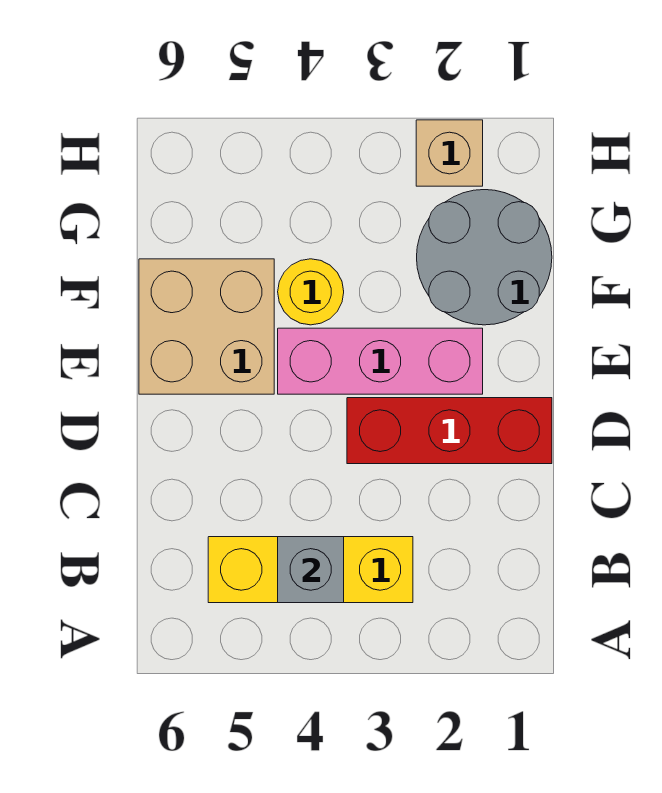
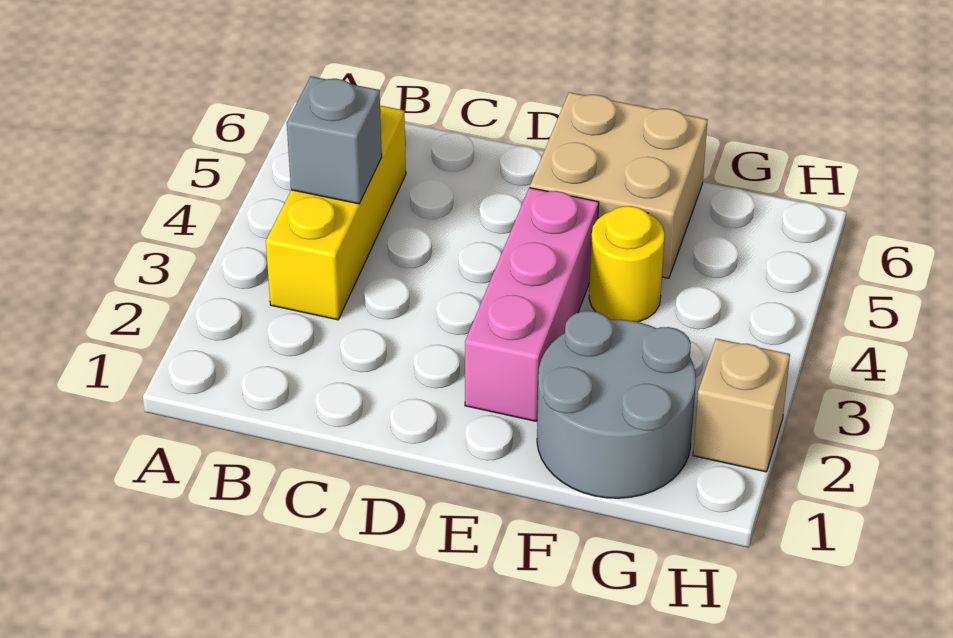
red 1x3 brick [347,398,552,464] -> none

